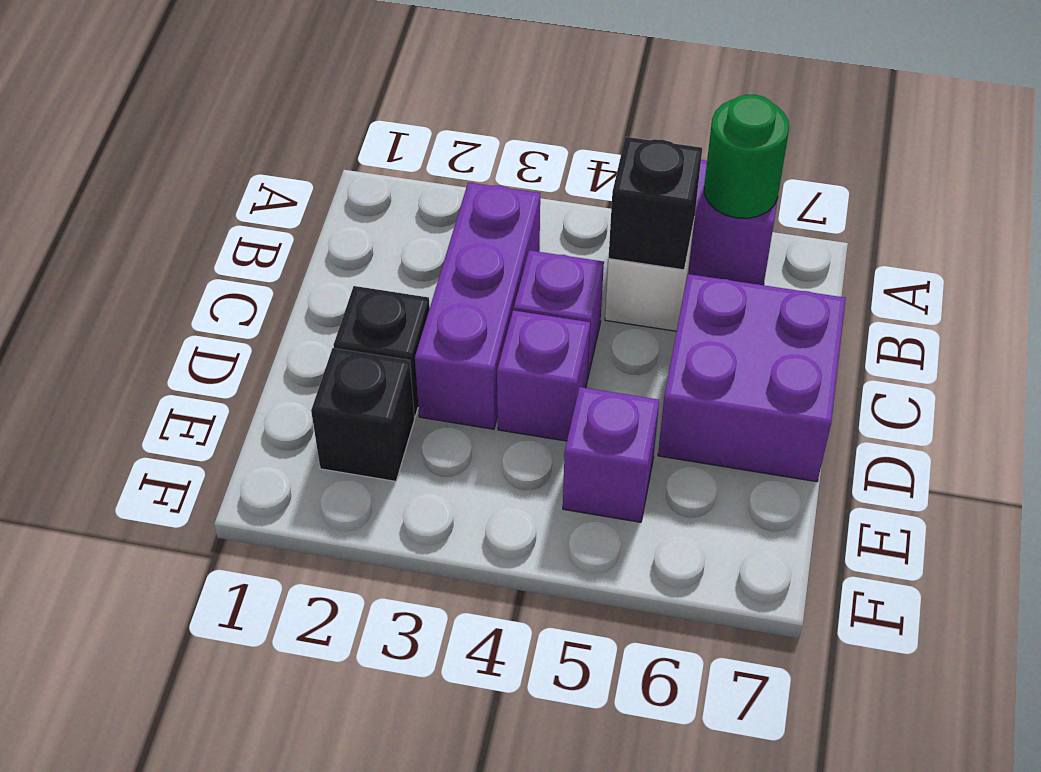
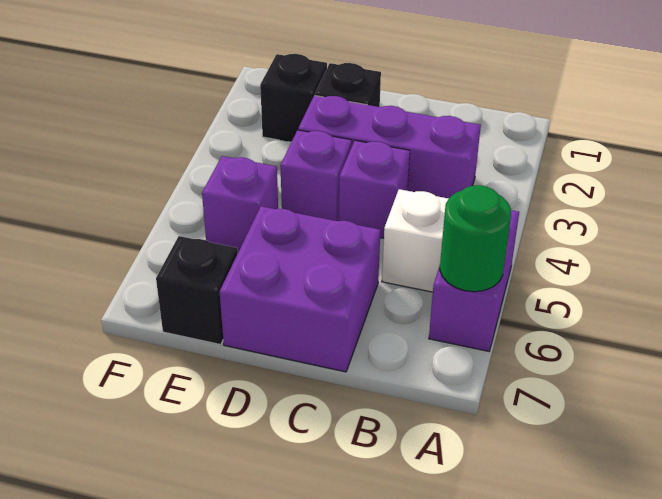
black 1x1 brick [608,137,702,270] -> black 1x1 brick moved to [156,236,238,345]

